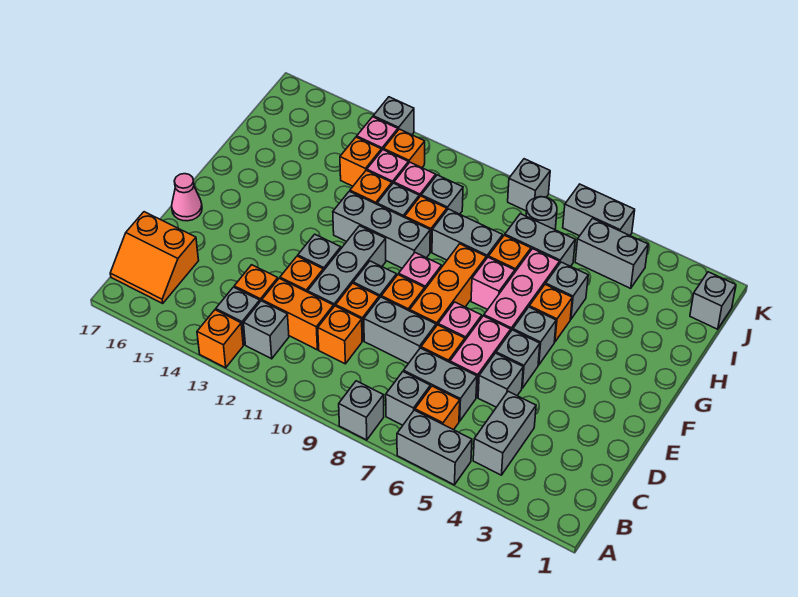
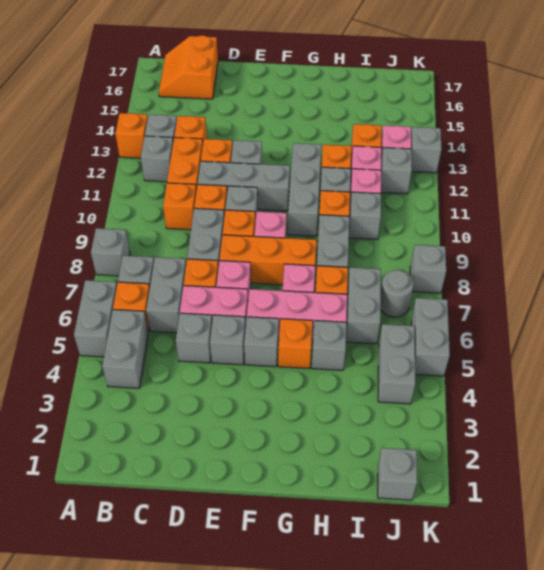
grey 1x2 brick [473,391,536,475] -> grey 1x2 brick turned to [102,310,148,388]
pink 1x1 cone [172,174,202,221] -> none
orange 1x1 brick [384,129,425,168] -> grey 1x1 brick [381,148,412,194]

